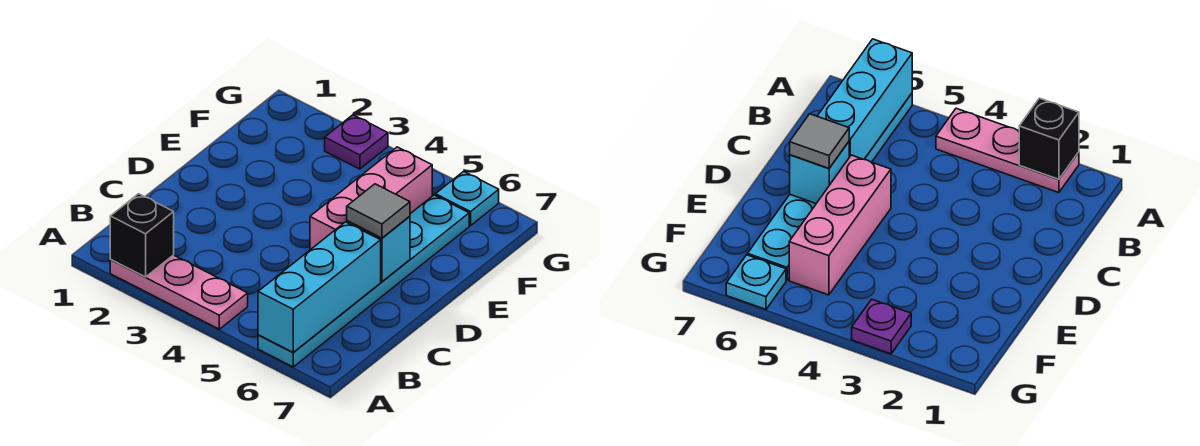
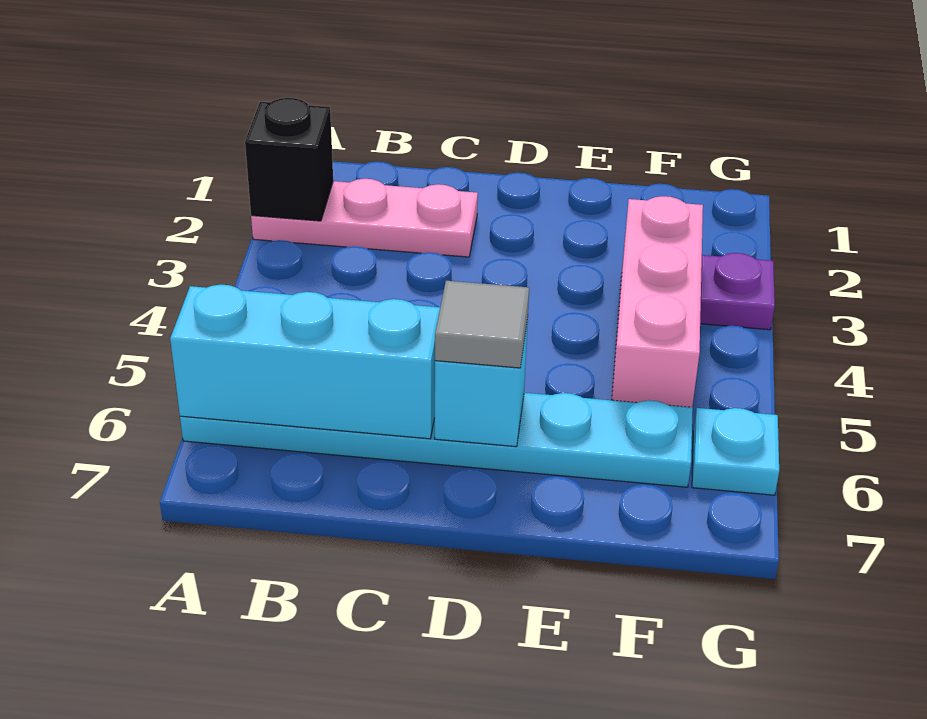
pink 1x3 plate [110,255,248,329] -> pink 1x3 plate turned to [251,179,478,257]
pink 1x3 brick [310,147,432,250] -> pink 1x3 brick turned to [612,196,703,407]

